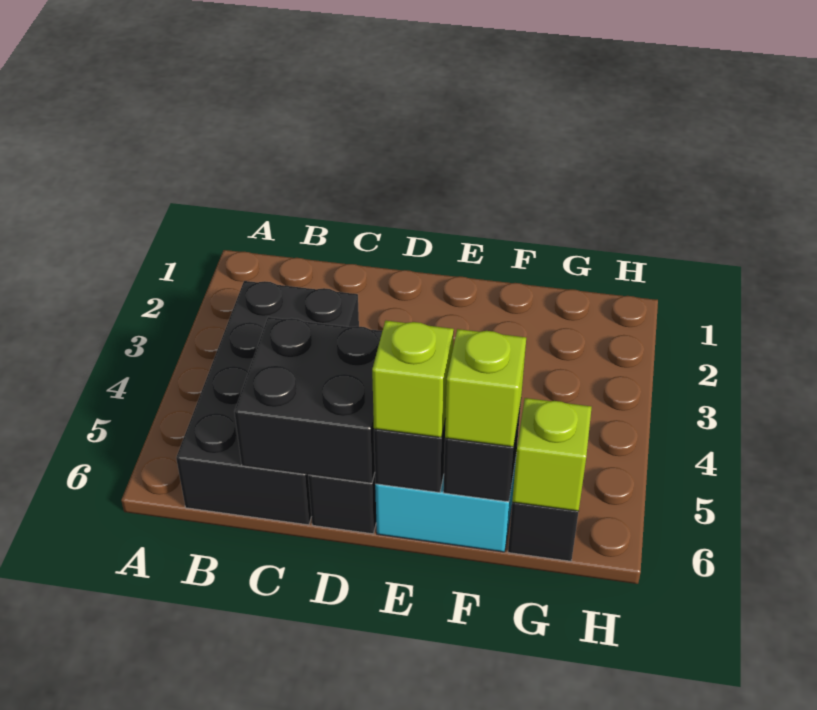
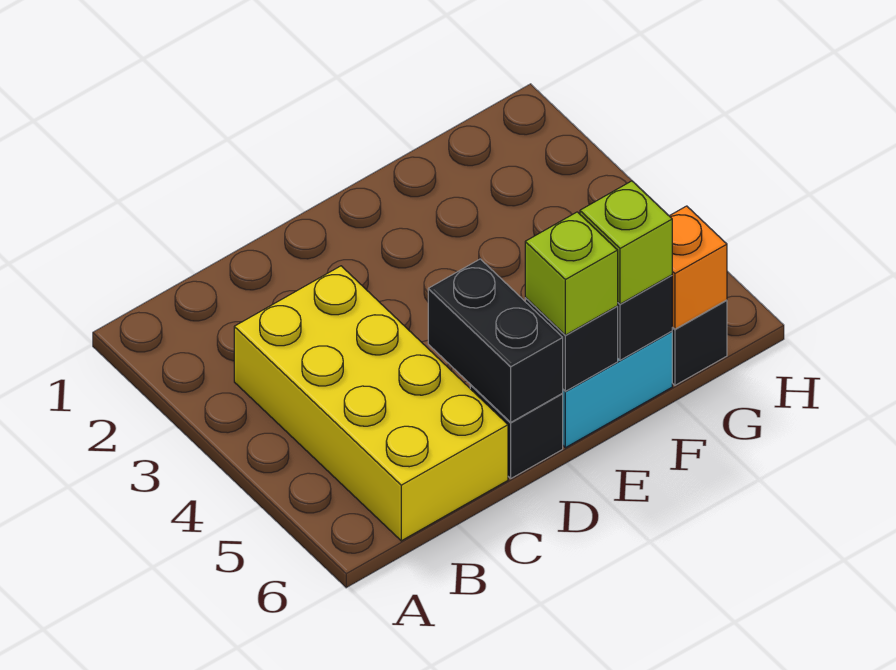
black 2x4 brick [176,281,359,525] -> yellow 2x4 brick [234,266,508,541]
black 2x2 brick [234,317,382,483] -> black 1x2 brick [428,259,563,422]
lime 1x1 brick [512,398,592,511] -> orange 1x1 brick [670,206,727,329]

